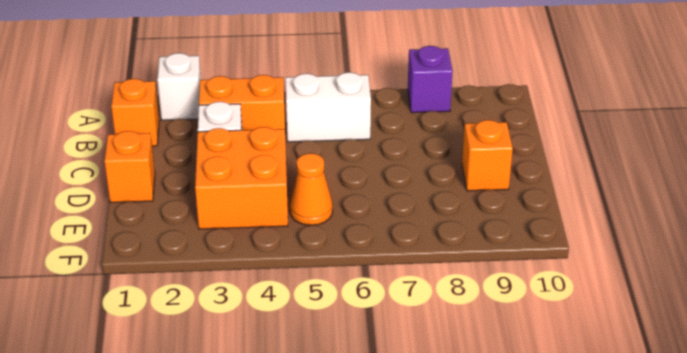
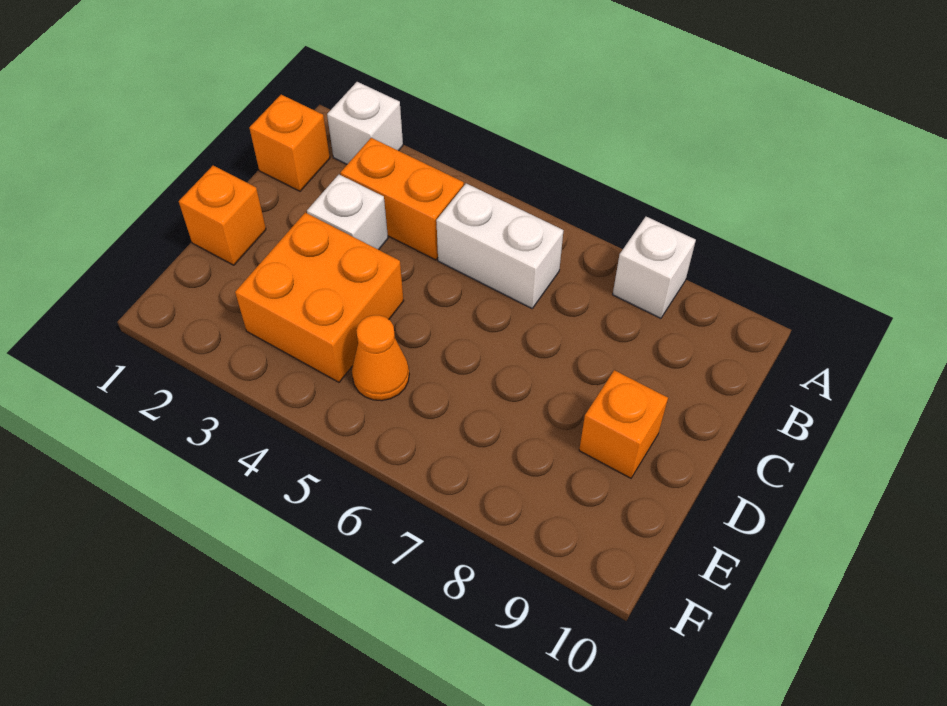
purple 1x1 brick [408,46,453,113] -> white 1x1 brick [613,217,696,318]

